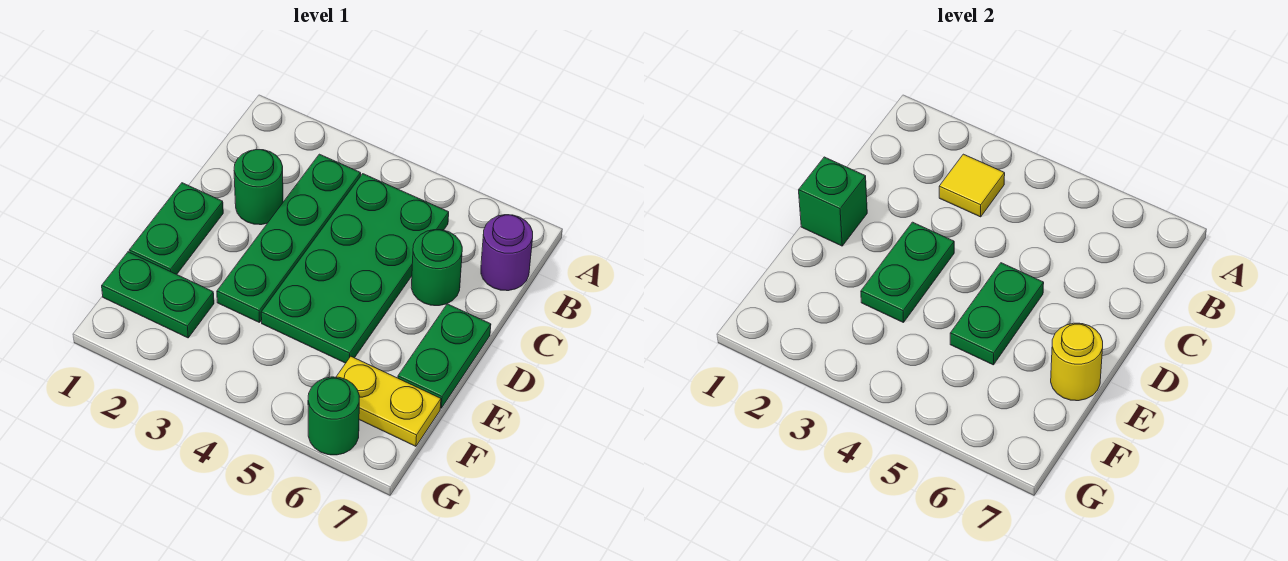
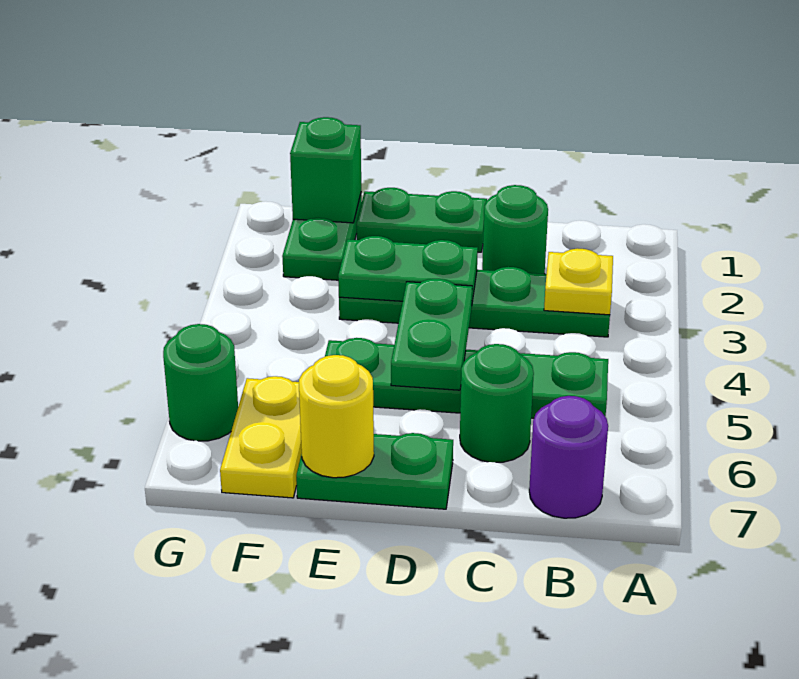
yellow 1x1 tile [939,154,1005,217] -> yellow 1x1 plate [544,248,613,315]
green 2x4 plate [261,174,449,363] -> green 1x4 plate [325,338,608,418]
green 1x1 brick [799,157,867,246] -> green 1x1 brick moved to [290,117,361,223]
green 1x2 plate [950,263,1044,365] -> green 1x2 plate turned to [391,279,472,390]

